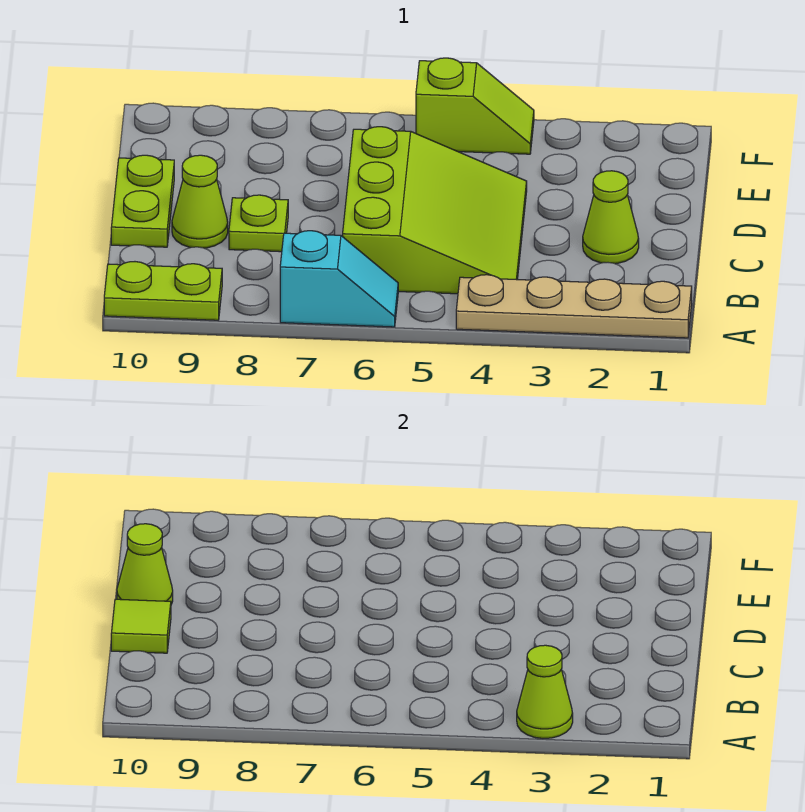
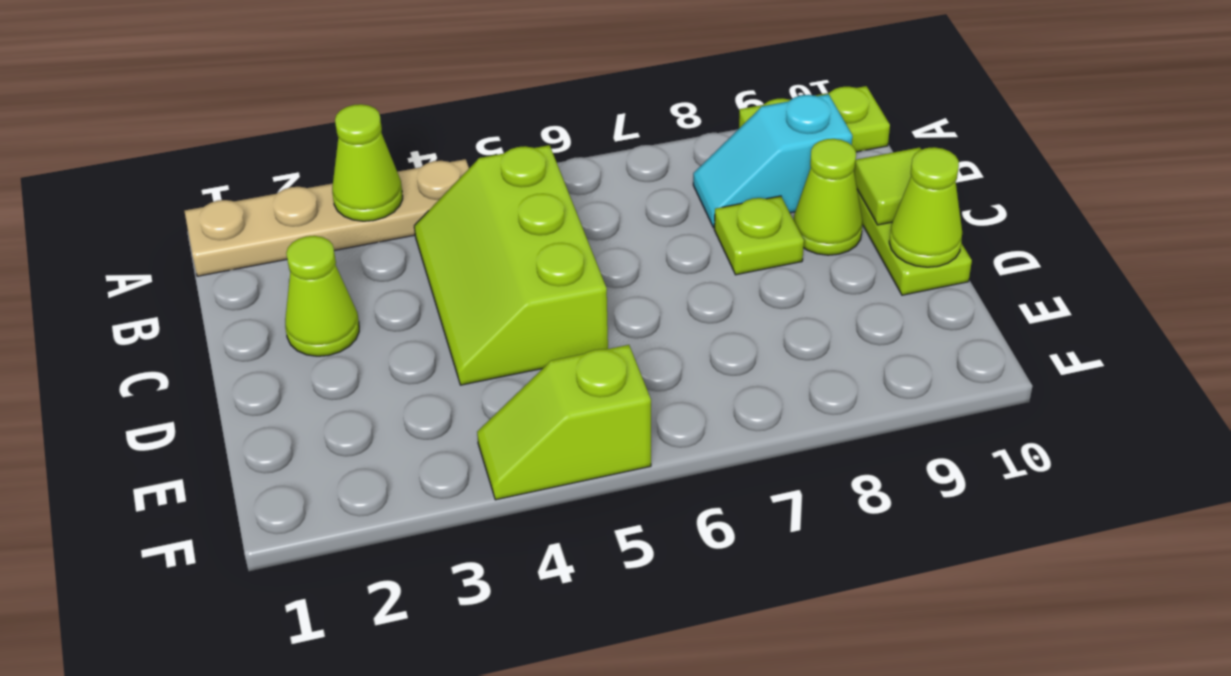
cyan 1x2 slope [280,231,398,327] -> cyan 1x2 slope moved to [693,94,852,228]
lime 3x3 slope [343,127,527,294] -> lime 2x3 slope [414,145,608,385]

